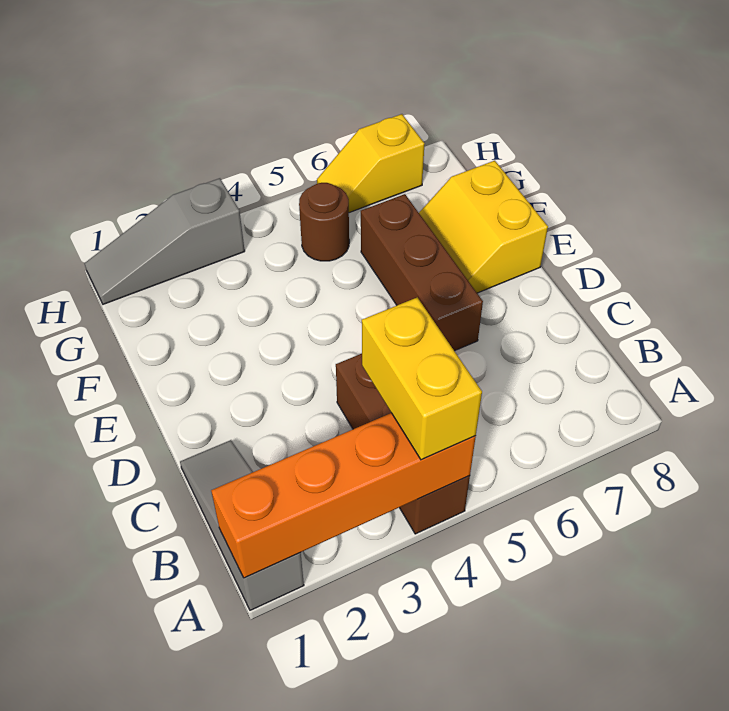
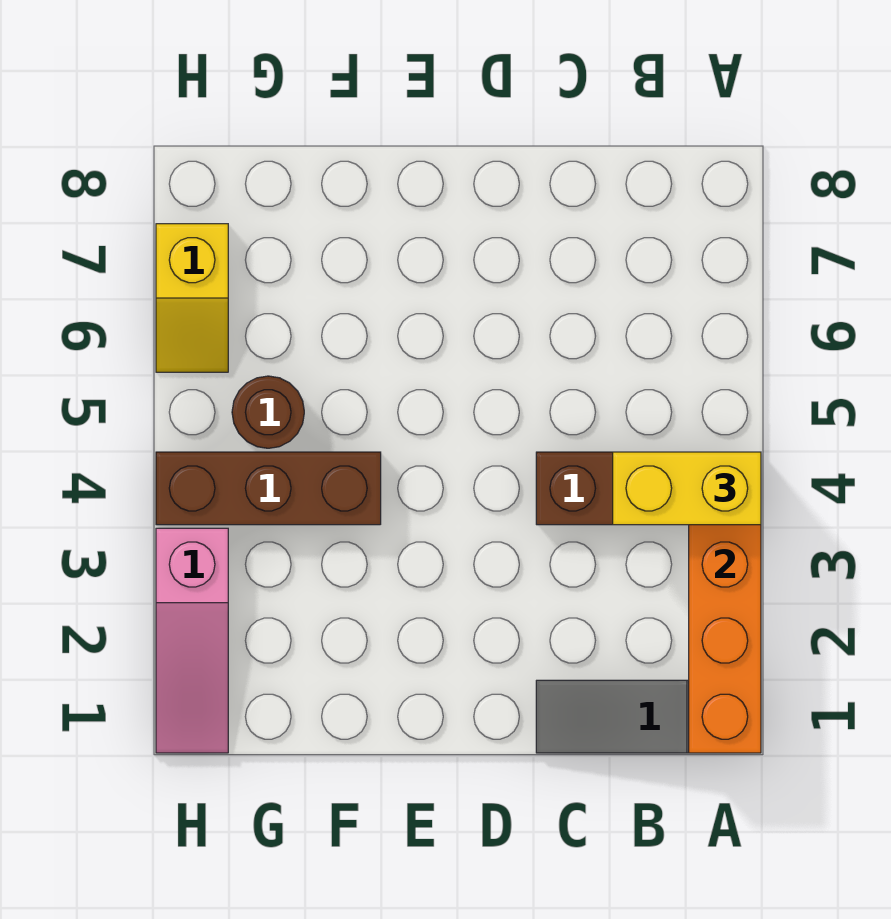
brown 1x3 brick [361,194,483,351] -> brown 1x3 brick moved to [156,452,381,525]
yellow 2x2 slope [419,161,548,293] -> none
grey 1x3 slope [84,178,245,304] -> pink 1x3 slope [156,528,228,753]

